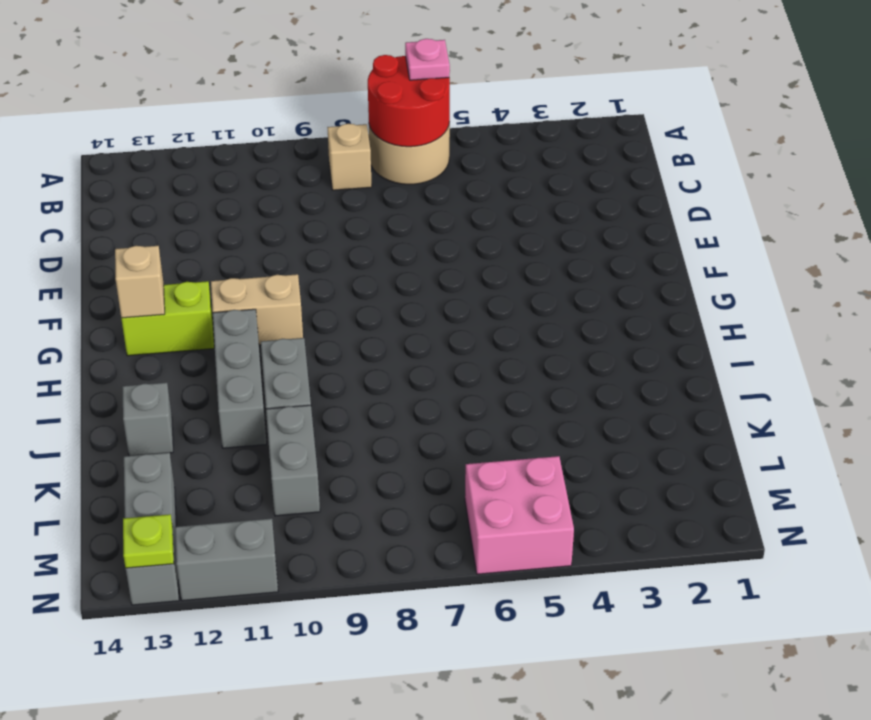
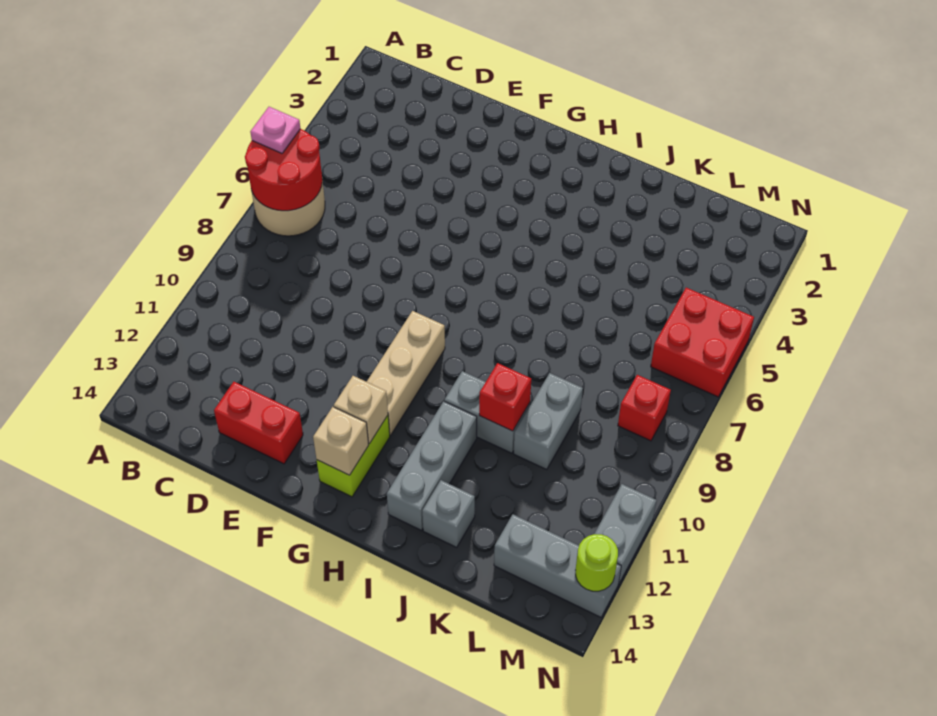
tan 1x1 brick [327,124,372,190] -> tan 1x1 brick moved to [334,376,388,444]
none -> red 1x2 brick [214,382,303,464]
tan 1x2 brick [211,274,303,345] -> tan 1x3 brick [367,311,445,435]
grey 1x3 brick [213,309,267,448] -> grey 1x3 brick turned to [387,401,477,530]
none -> red 1x1 brick [479,363,531,431]
grey 1x2 brick [266,405,320,516] -> grey 1x2 brick turned to [514,373,583,469]
pink 2x2 brick [465,456,574,574] -> red 2x2 brick [651,288,754,397]
none -> red 1x1 brick [618,375,671,441]
lime 1x1 plate [123,514,174,568] -> lime 1x1 round brick [576,534,618,591]

